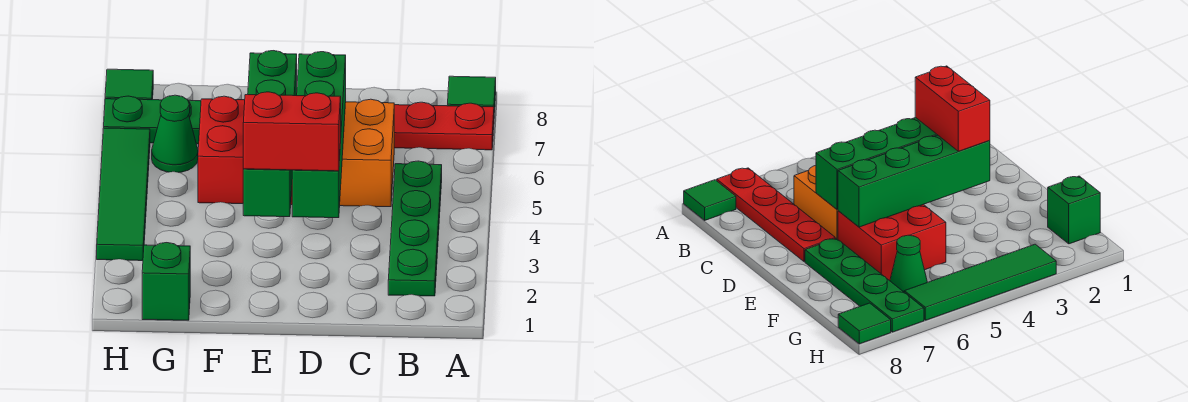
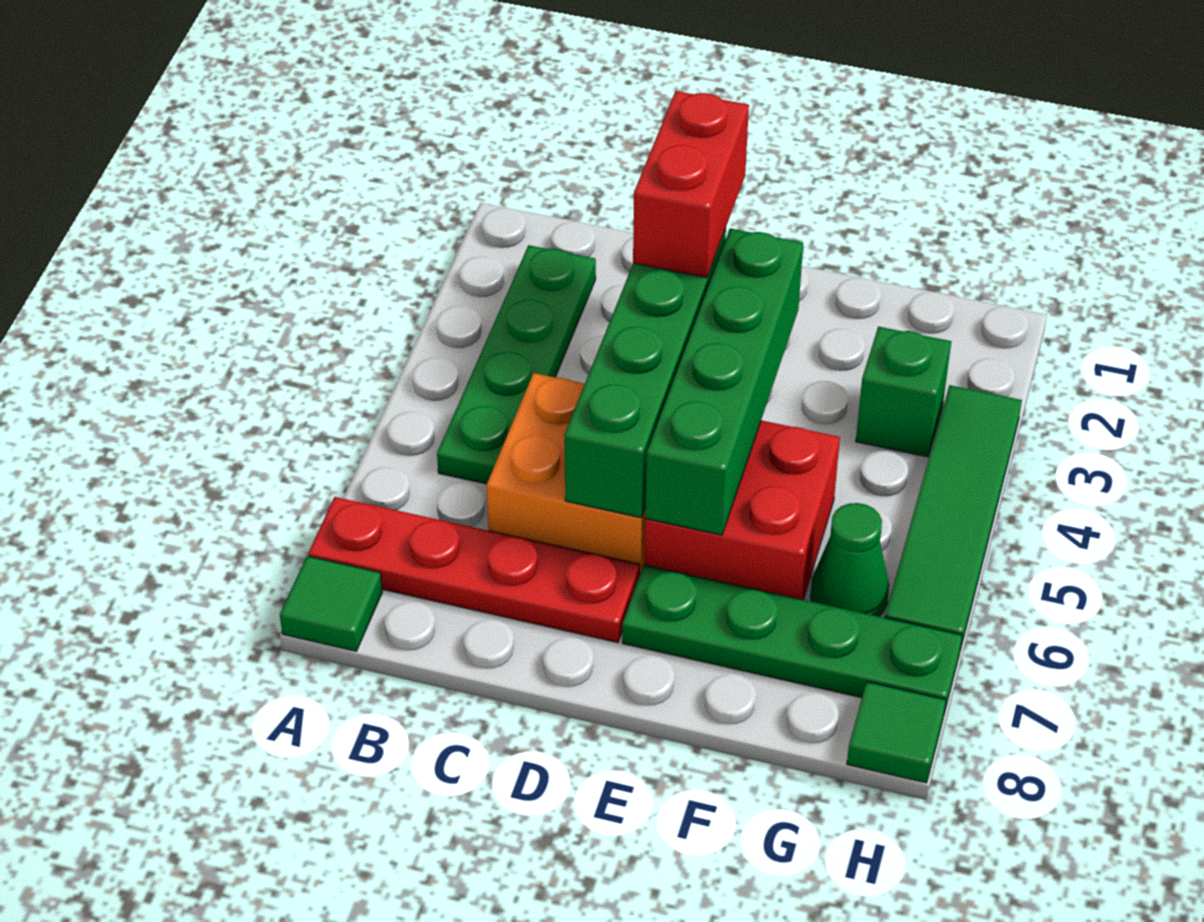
red 1x2 brick [243,92,341,171] -> red 1x2 brick turned to [633,91,749,278]
green 1x1 brick [142,243,190,320] -> green 1x1 brick moved to [856,327,951,457]

